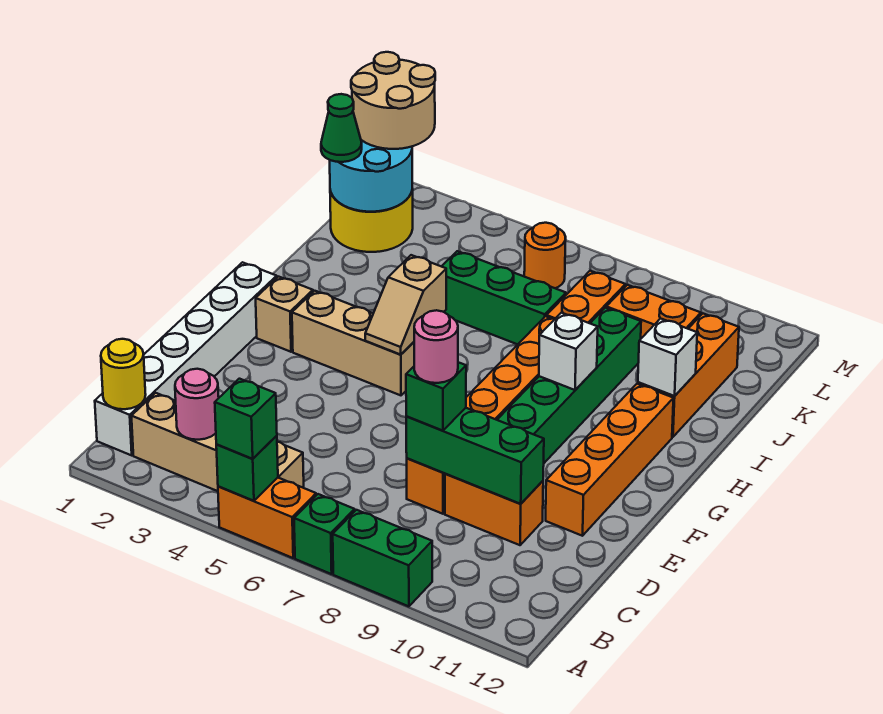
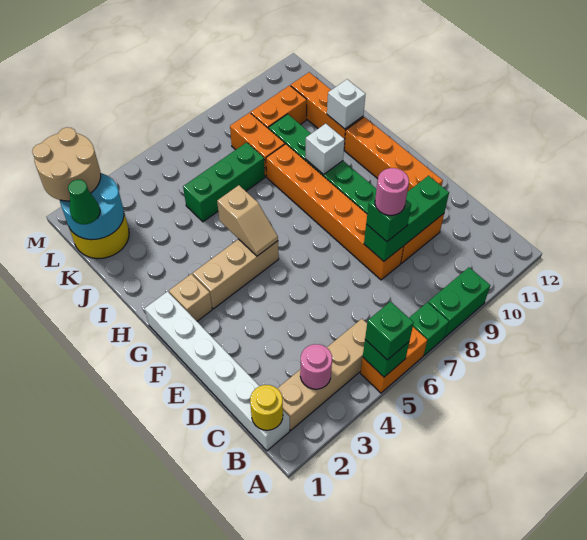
orange 1x1 round brick [524,223,566,288] -> none

